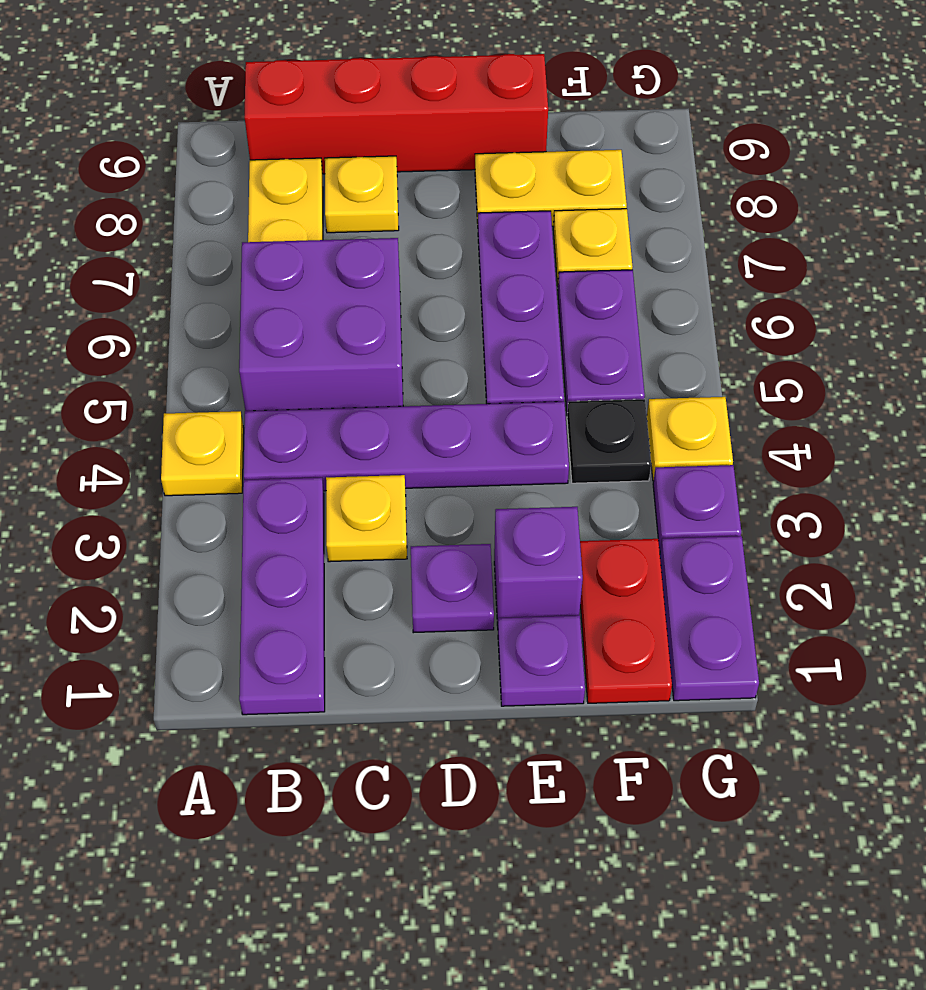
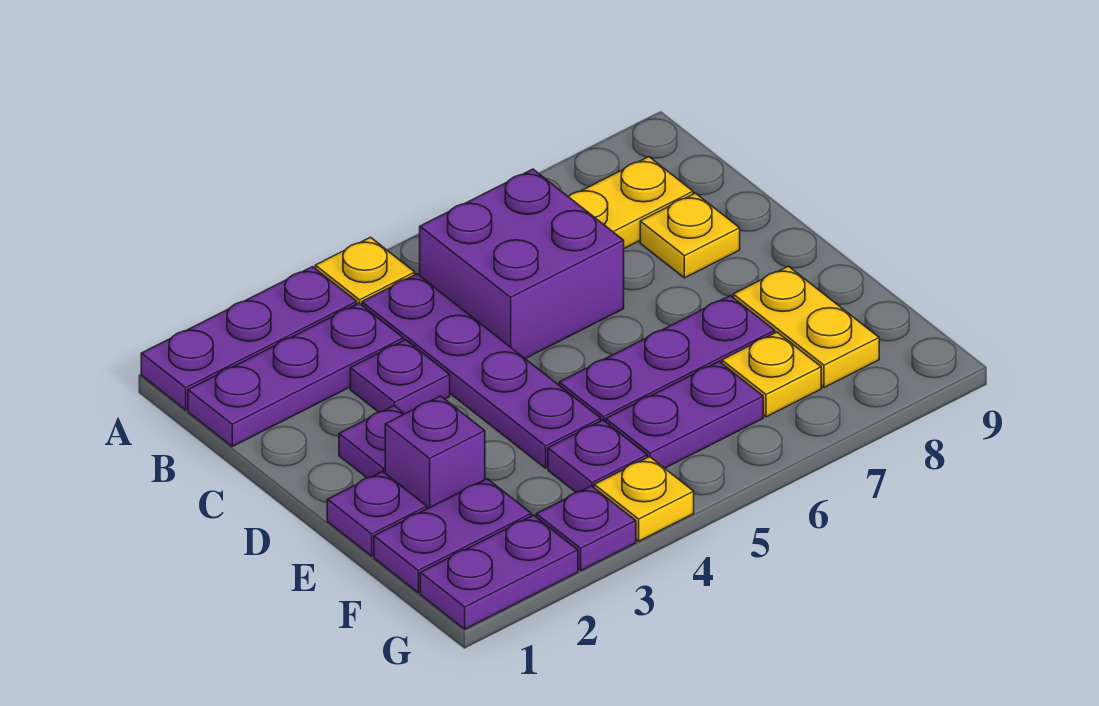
none -> purple 1x3 plate [141,267,357,410]
red 1x4 brick [244,54,548,174] -> none
yellow 1x1 plate [326,475,407,562] -> purple 1x1 plate [350,340,450,414]
red 1x2 plate [580,539,672,703] -> purple 1x2 plate [374,479,531,593]
black 1x1 plate [567,399,651,483] -> purple 1x1 plate [548,420,647,492]

